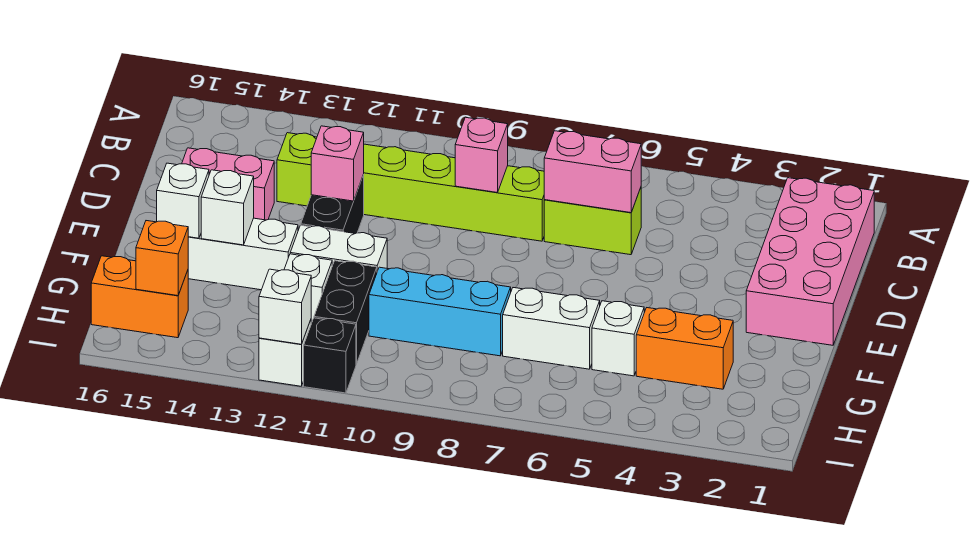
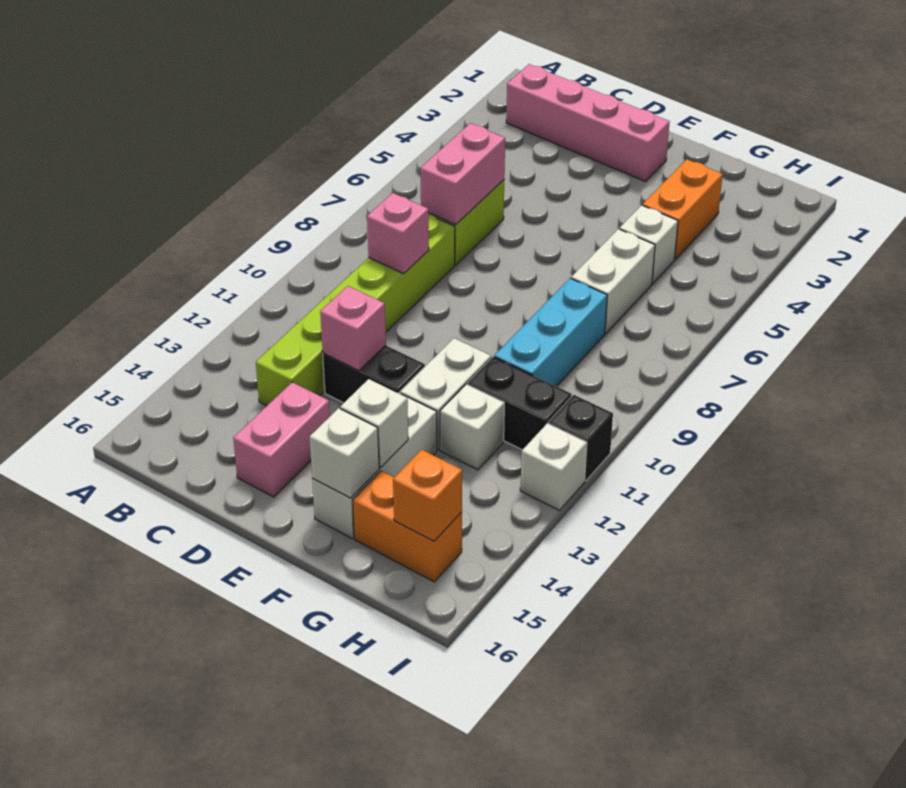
pink 2x4 brick [746,178,874,345] -> pink 1x4 brick [506,64,670,182]
orange 1x2 brick [91,256,188,338] -> orange 1x2 brick turned to [353,471,462,582]
white 1x1 brick [259,269,311,344] -> none

